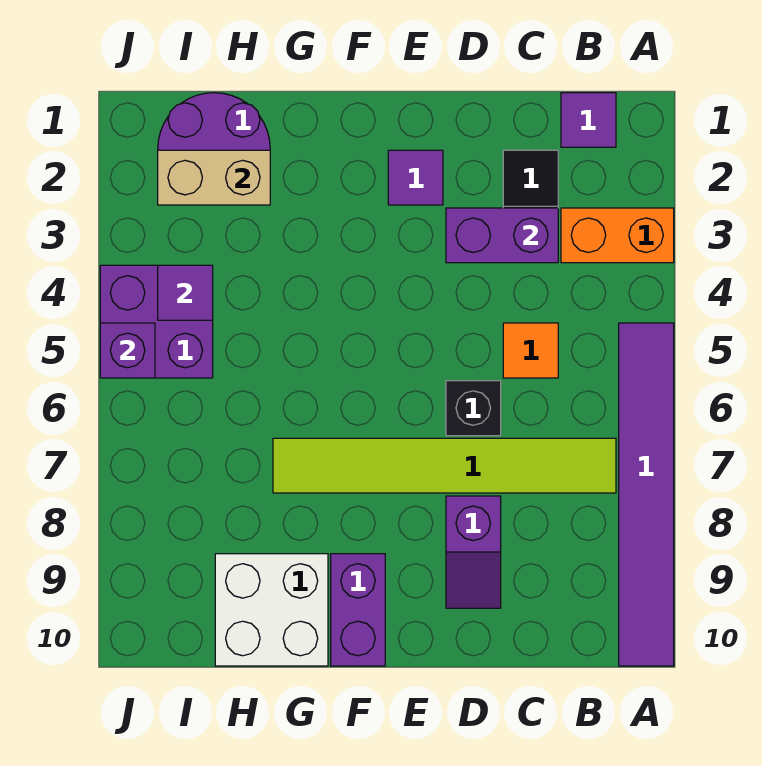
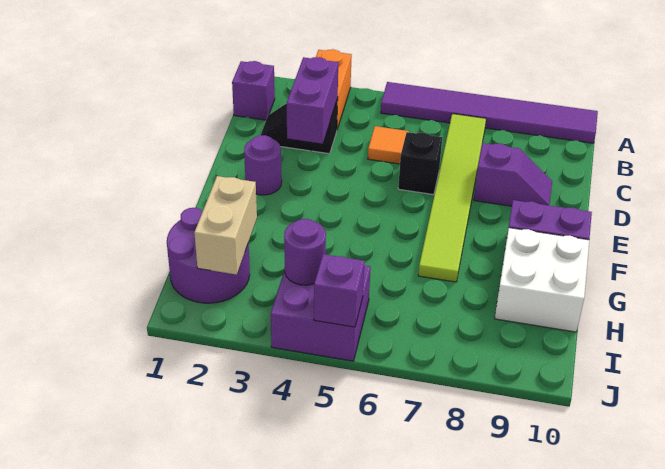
purple 1x1 tile [561,93,616,147] -> purple 1x1 brick [232,61,275,120]
purple 1x1 tile [388,150,443,205] -> purple 1x1 round brick [244,135,282,195]
purple 1x1 tile [158,265,213,320] -> purple 1x1 round brick [284,219,326,285]

